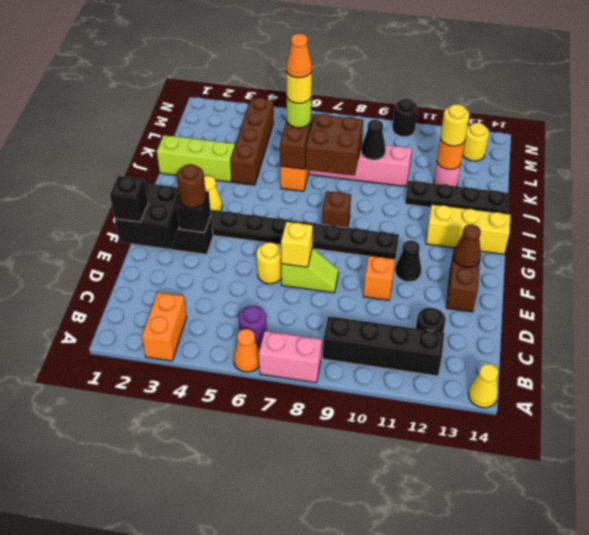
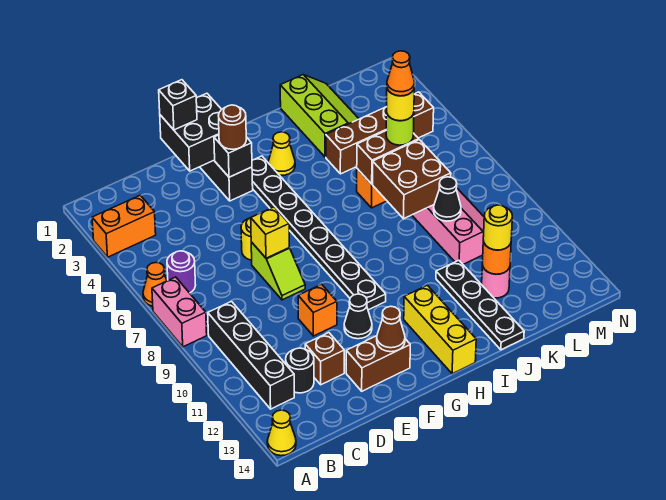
brown 1x1 brick [322,191,351,228] -> brown 1x1 brick moved to [305,333,344,385]
yellow 1x1 round brick [463,123,489,161] -> none
black 1x1 round brick [393,99,418,137] -> none

